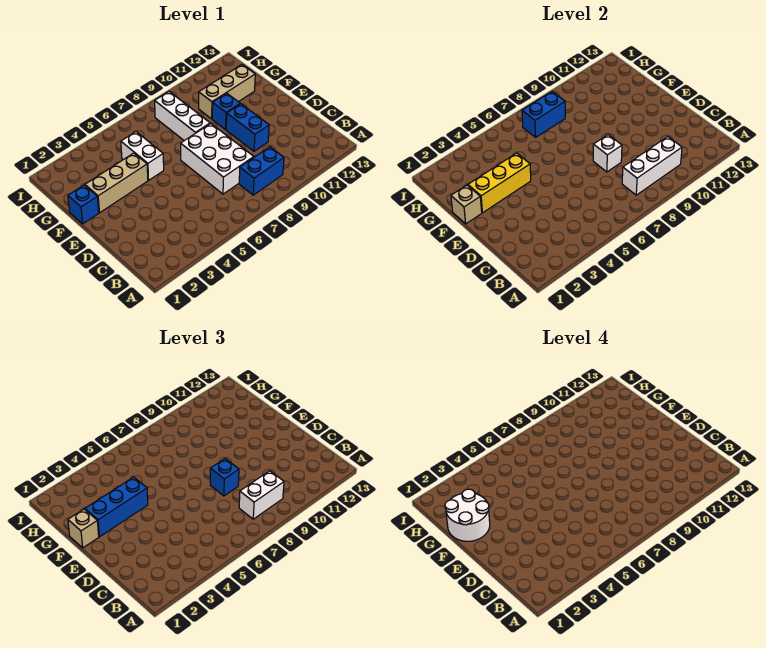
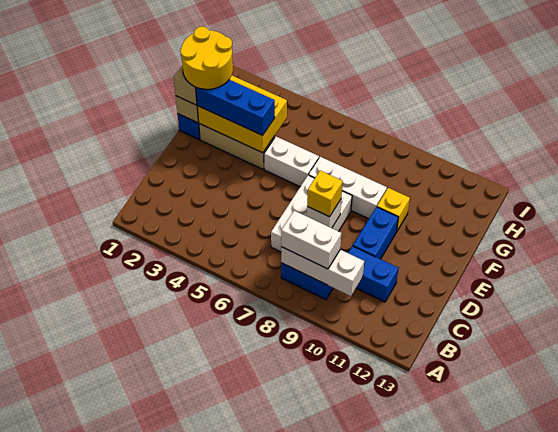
blue 1x1 brick [210,459,239,496] -> yellow 1x1 brick [307,171,343,217]
white 2x2 round brick [445,489,490,541] -> yellow 2x2 round brick [180,27,233,89]
yellow 1x3 brick [468,153,531,213] -> yellow 2x3 brick [197,76,287,153]
white 1x2 brick [121,132,164,180] -> white 1x2 brick turned to [264,137,319,187]
white 1x3 brick [155,92,210,141] -> white 1x3 brick turned to [309,157,387,219]
blue 1x1 brick [212,93,240,129] -> yellow 1x1 brick [377,188,410,232]
tan 1x3 brick [199,65,255,119] -> none
blue 1x2 brick [522,92,565,137] -> blue 1x2 brick moved to [348,246,399,302]

